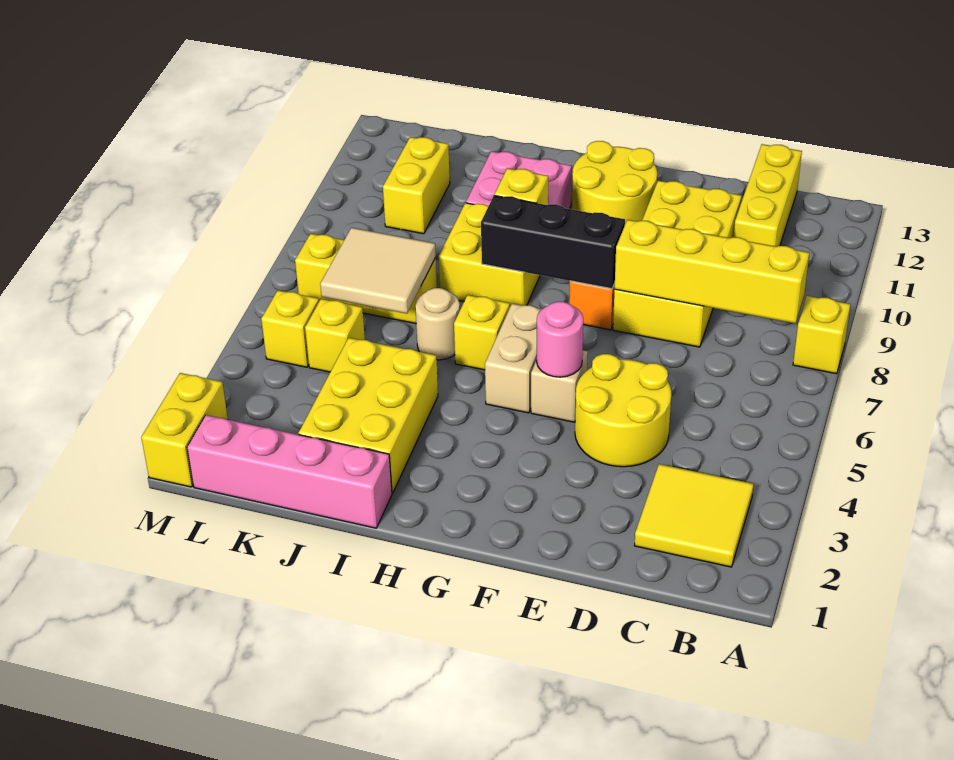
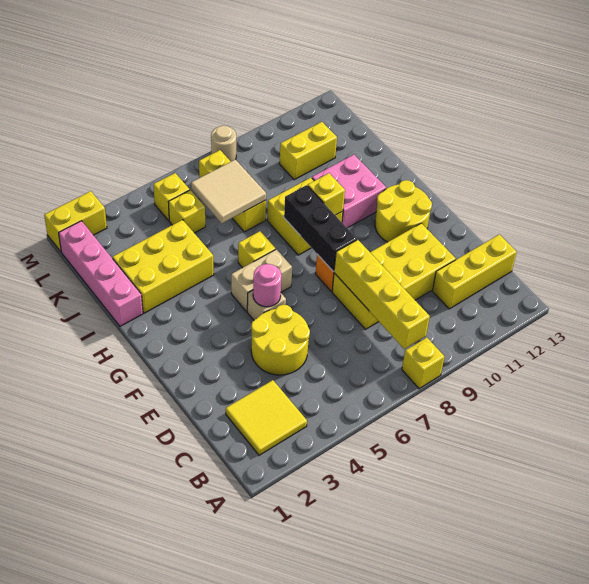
tan 1x1 round brick [415,288,460,360] -> tan 1x1 round brick moved to [211,126,236,161]

